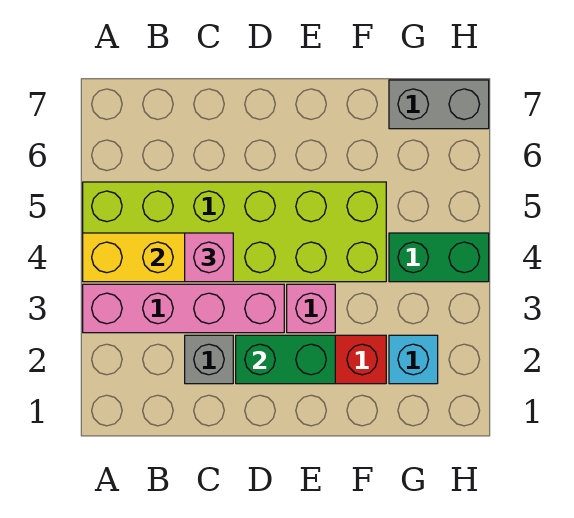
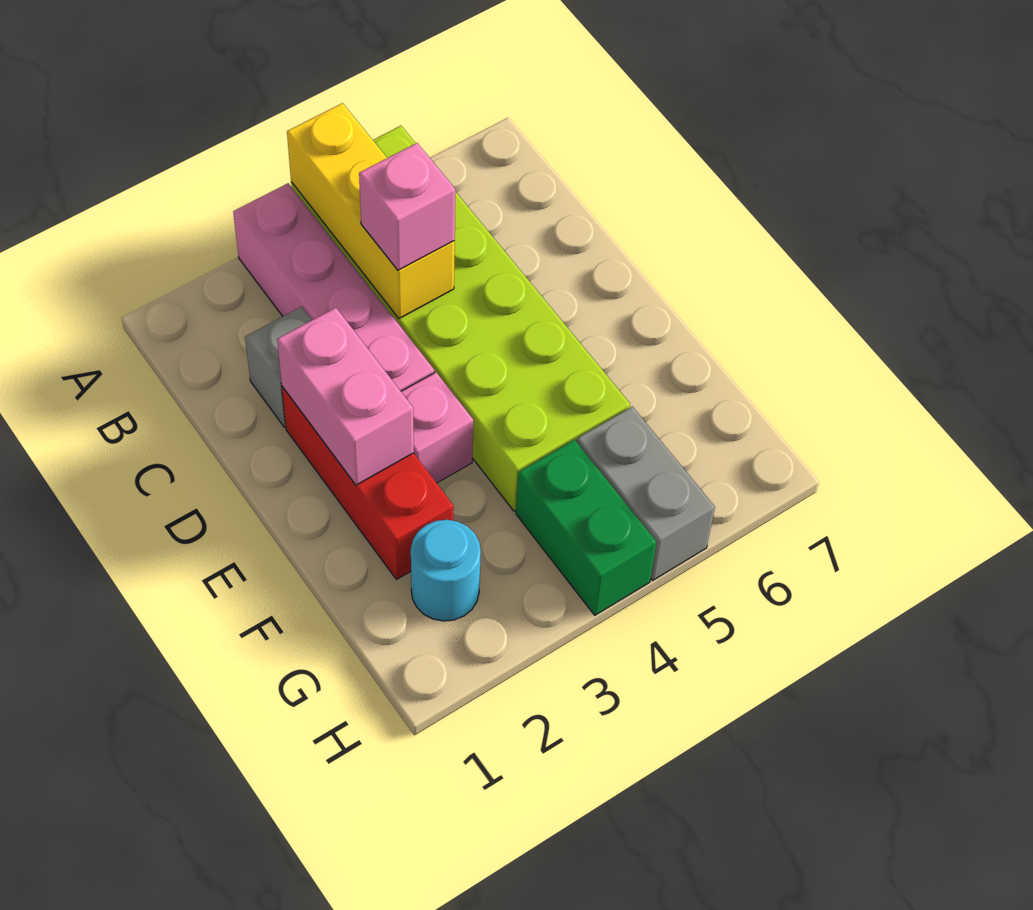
green 1x2 brick [236,335,335,384] -> pink 1x2 brick [277,308,414,485]
cyan 1x1 brick [389,335,438,384] -> cyan 1x1 round brick [411,520,481,621]
grey 1x2 brick [389,80,489,129] -> grey 1x2 brick moved to [577,407,715,580]

